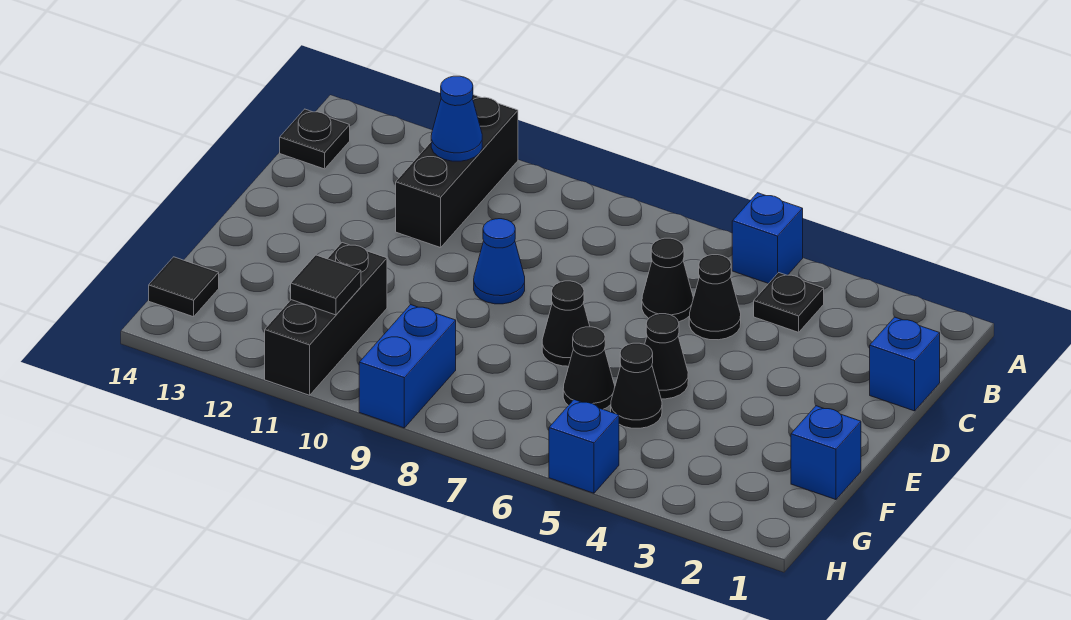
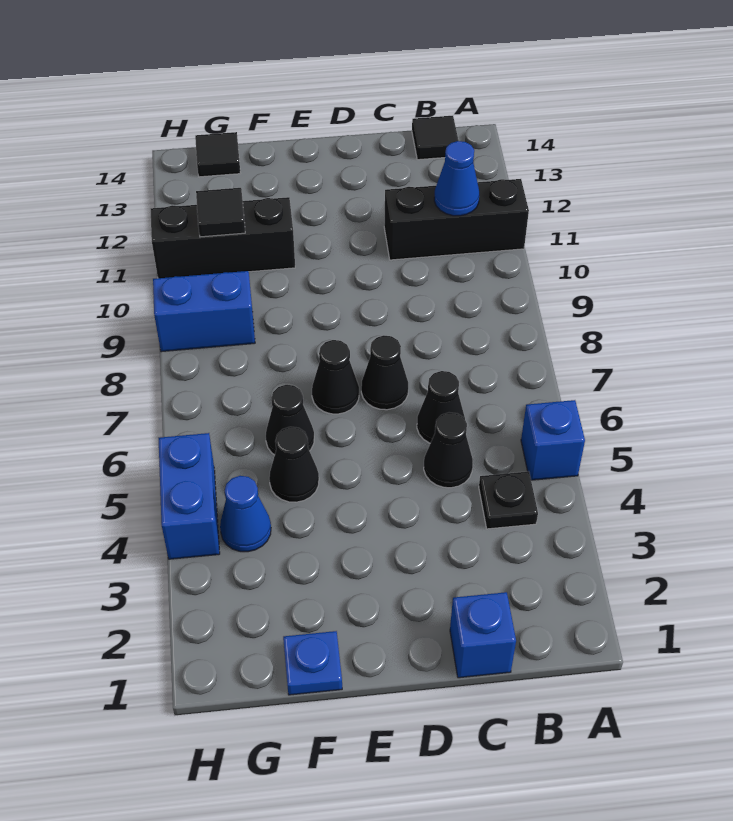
black 1x1 plate [280,109,350,169] -> black 1x1 tile [412,116,459,160]
blue 1x1 cone [474,219,525,304] -> blue 1x1 cone moved to [220,476,271,552]
black 1x1 cone [645,314,688,399] -> black 1x1 cone moved to [361,335,408,410]
blue 1x1 brick [791,406,861,500] -> blue 1x1 plate [283,631,342,695]
blue 1x1 brick [549,400,619,493] -> blue 1x2 brick [159,433,220,559]

